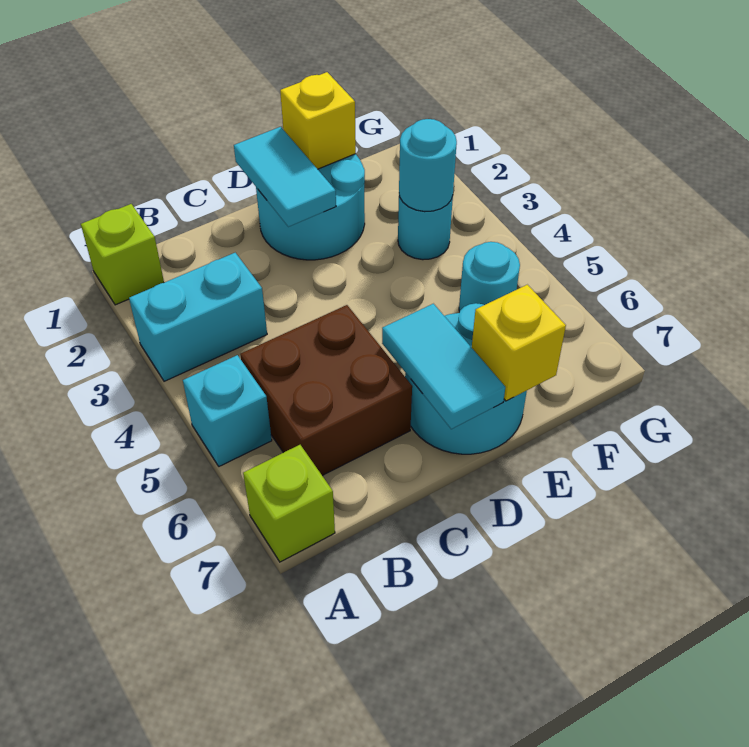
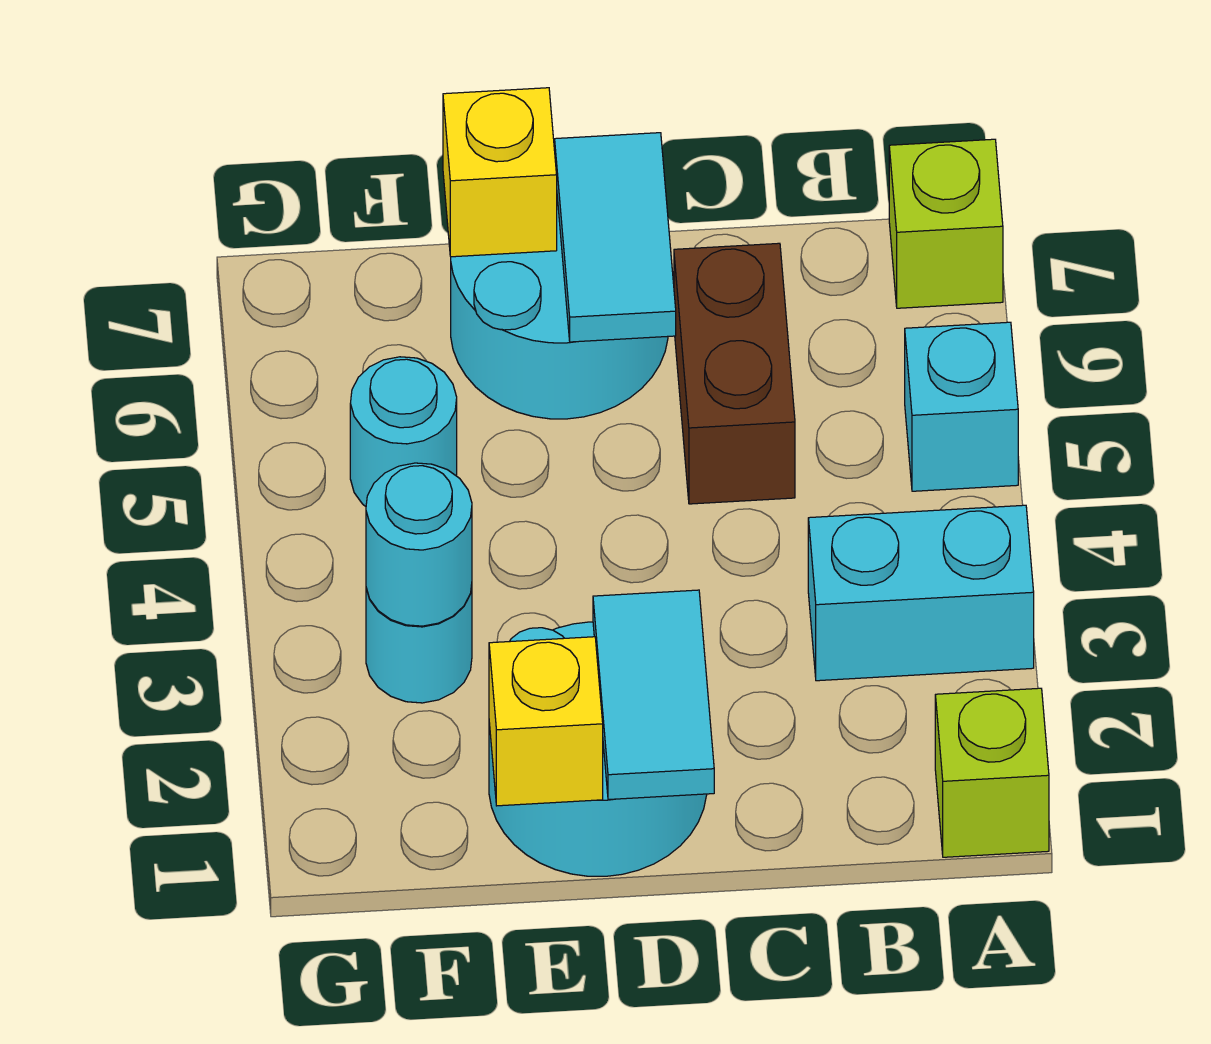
brown 2x2 brick [240,305,412,476] -> brown 1x2 brick [674,243,795,504]

